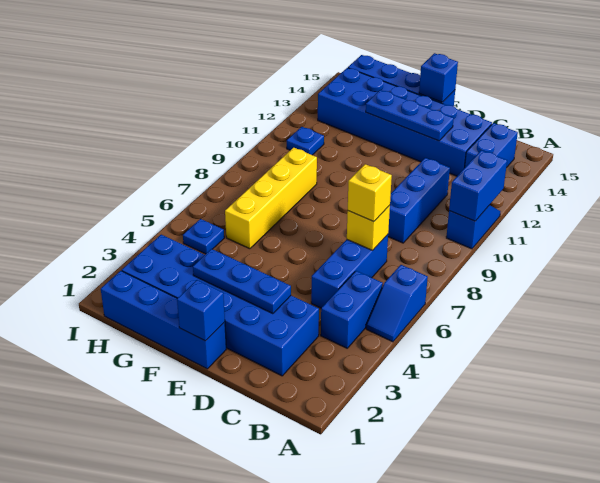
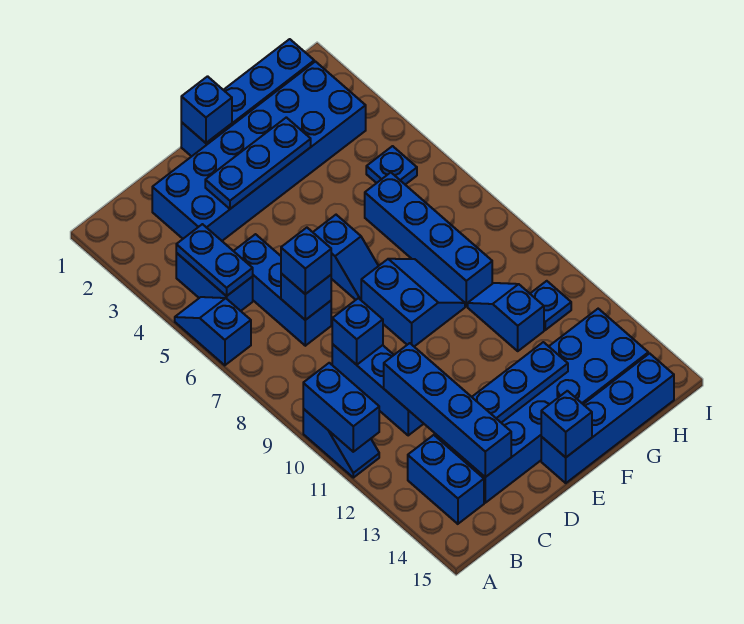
none -> blue 1x2 plate [176,224,253,296]
yellow 1x1 brick [347,205,390,250] -> blue 1x1 brick [281,273,331,320]
yellow 1x1 brick [348,164,392,222] -> blue 1x1 brick [281,228,331,294]
none -> blue 1x1 brick [332,298,383,365]
none -> blue 1x4 brick [384,343,511,477]
none -> blue 1x2 slope [313,215,378,300]
none -> blue 2x2 slope [361,259,465,346]
yellow 1x4 brick [225,148,317,249] -> blue 1x4 brick [365,173,492,306]
none -> blue 1x2 slope [468,283,544,351]

